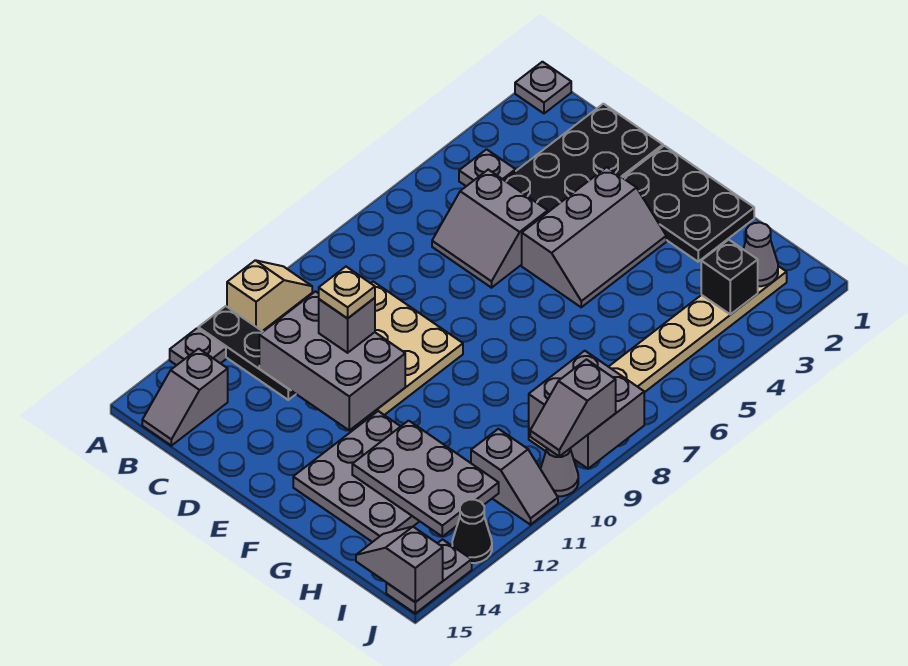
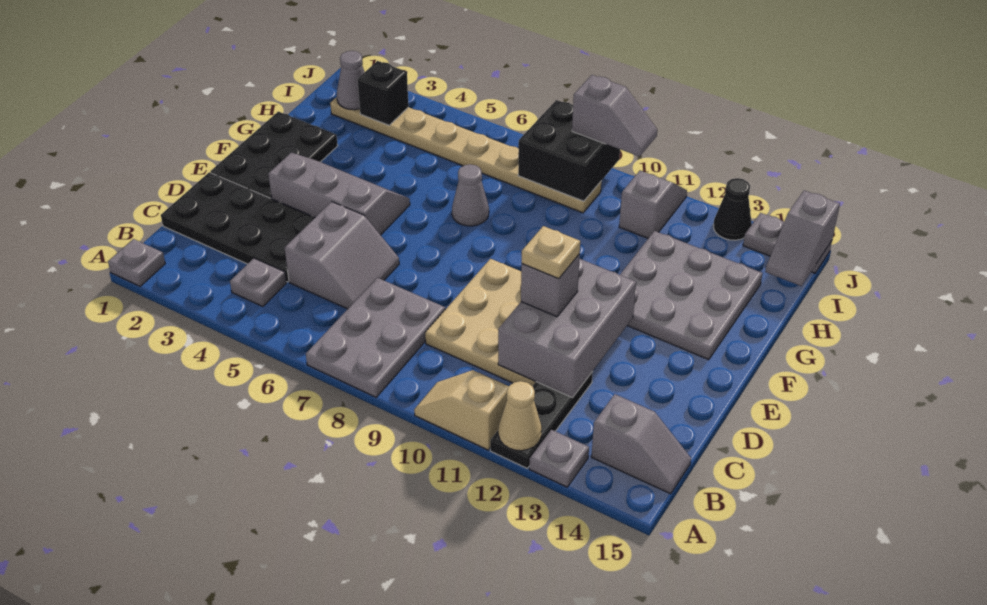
none -> tan 1x1 cone [498,381,542,451]
grey 2x3 plate [352,421,499,537] -> grey 2x3 plate moved to [306,278,445,397]
grey 2x2 brick [529,351,644,469] -> black 2x2 brick [518,100,620,201]
grey 1x1 cone [541,448,578,496] -> grey 1x1 cone moved to [452,164,489,226]

